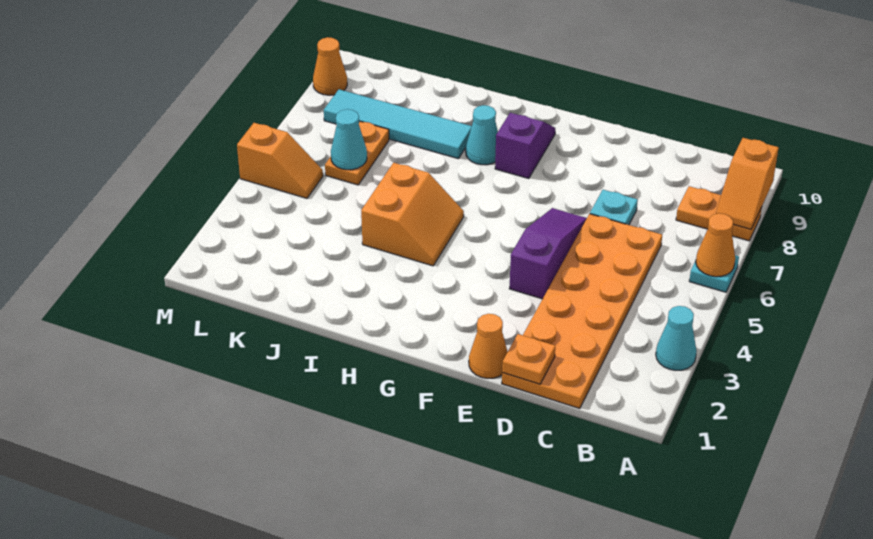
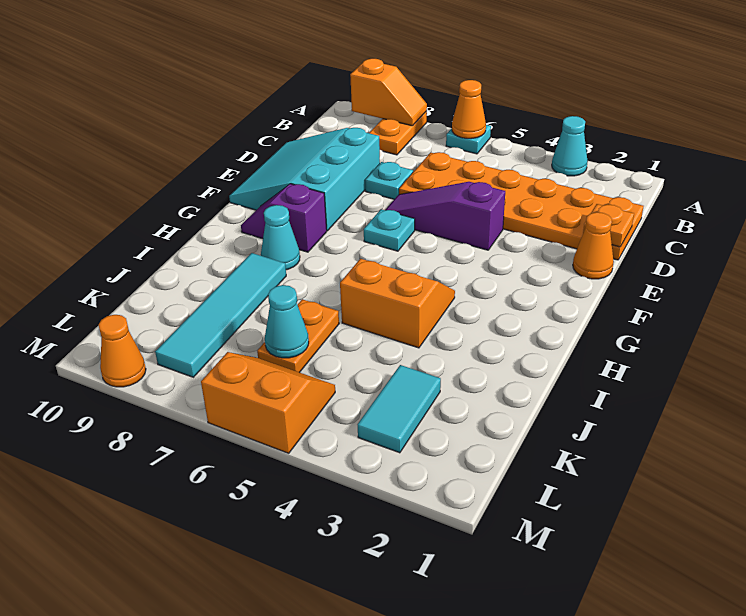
none -> cyan 3x3 slope [229,128,380,231]
none -> cyan 1x1 plate [364,209,415,251]
none -> cyan 1x2 tile [357,365,441,453]
orange 1x2 plate [325,121,389,185] -> orange 1x2 plate turned to [257,299,339,373]
orange 1x2 slope [237,123,323,198] -> orange 2x2 slope [201,352,335,453]

